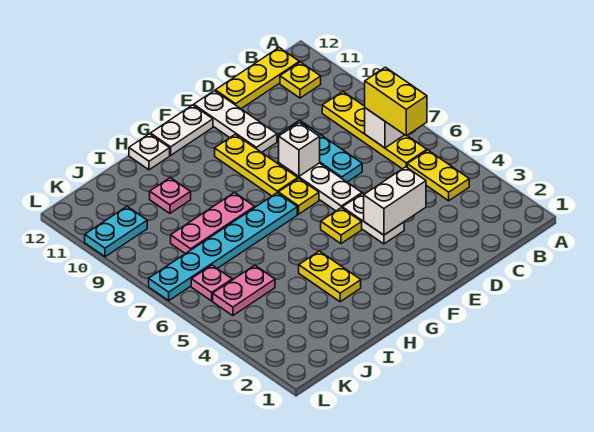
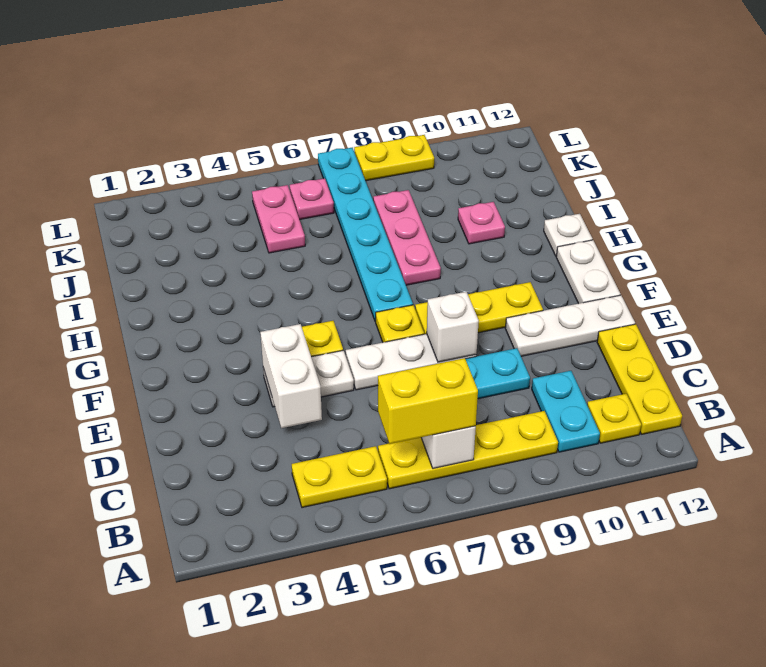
yellow 1x2 plate [299,251,361,302] -> yellow 1x2 plate moved to [354,135,434,181]
cyan 1x2 plate [85,207,147,257] -> cyan 1x2 plate moved to [532,371,600,452]

